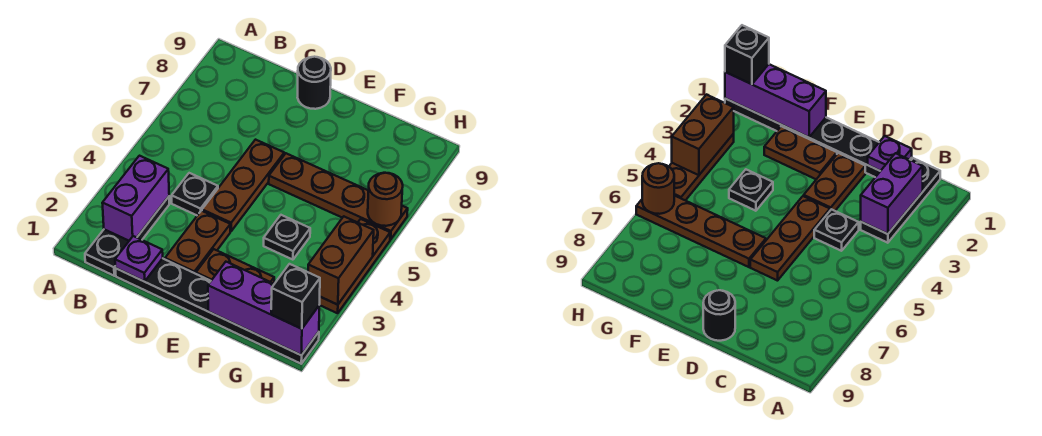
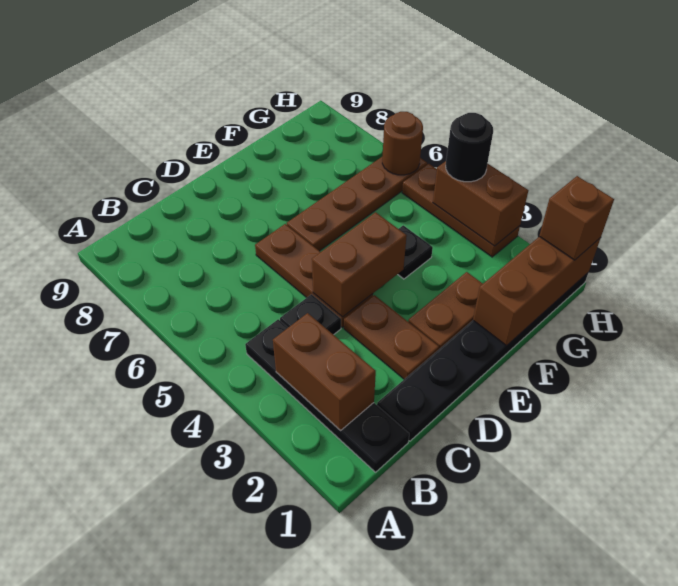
black 1x3 plate [85,197,169,276] -> black 1x4 plate [245,319,409,472]
purple 1x2 brick [102,156,169,241] -> brown 1x2 brick [273,313,376,431]
purple 1x1 plate [115,236,163,281] -> none
none -> brown 1x2 brick [312,212,407,317]
black 1x1 round brick [298,57,331,109] -> black 1x1 round brick moved to [446,113,493,182]
purple 1x3 brick [208,262,319,355] -> brown 1x3 brick [473,237,601,346]
black 1x1 brick [271,264,320,329] -> brown 1x1 brick [539,176,614,260]

